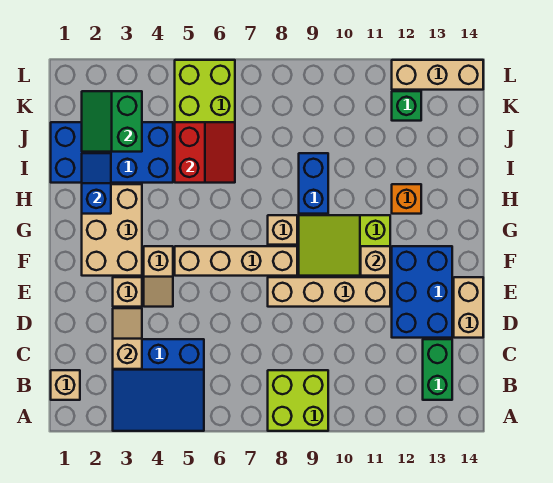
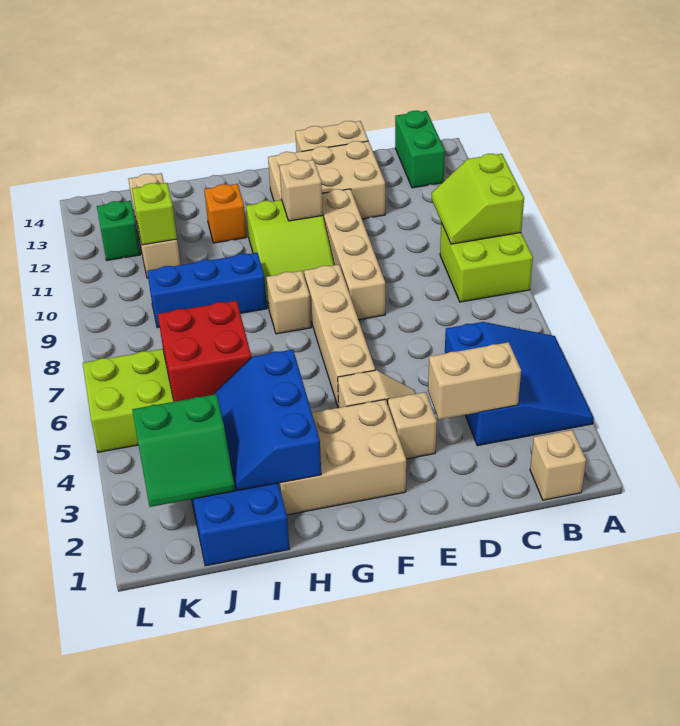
none -> lime 2x2 slope [432,154,524,244]
green 1x2 brick [423,339,452,400] -> green 1x2 brick turned to [395,111,445,188]
tan 1x2 slope [113,308,142,369] -> tan 1x2 brick [428,342,521,420]
blue 2x3 brick [392,246,452,338] -> tan 2x3 brick [268,141,385,219]
blue 1x2 slope [82,153,111,214] -> blue 2x3 slope [215,350,321,491]
blue 1x2 brick [299,153,328,214] -> blue 1x3 brick [147,252,267,328]
red 2x2 slope [175,122,235,183] -> red 2x2 brick [158,301,251,402]
none -> lime 1x1 brick [132,183,177,245]
tan 1x3 brick [392,60,483,90] -> tan 1x3 brick moved to [128,173,180,278]

